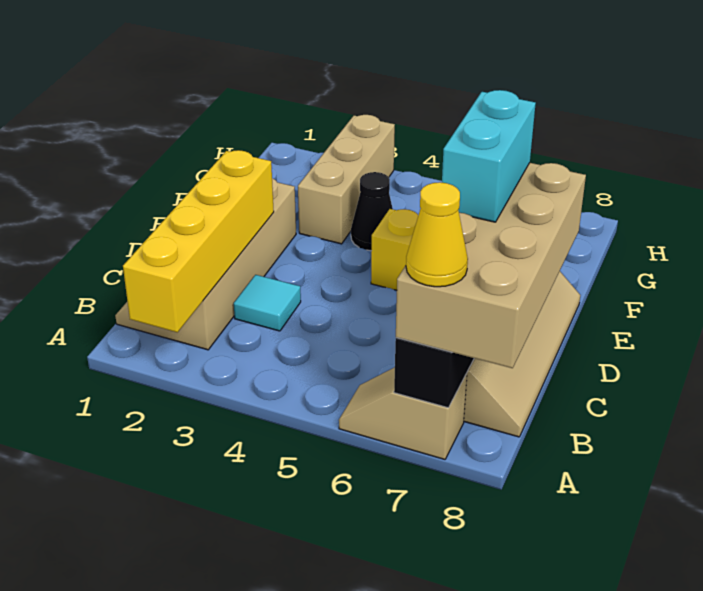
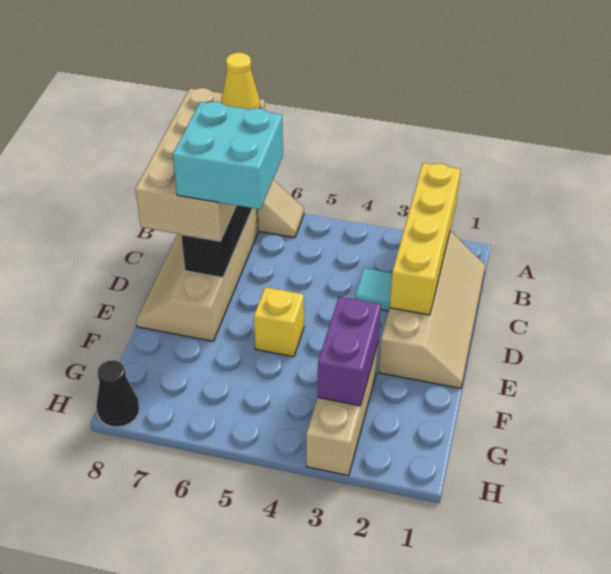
cyan 1x2 brick [442,90,536,222] -> cyan 2x2 brick [173,102,283,209]
none -> purple 1x2 brick [318,296,381,406]
black 1x1 cone [351,172,393,251] -> black 1x1 cone moved to [96,360,139,427]

